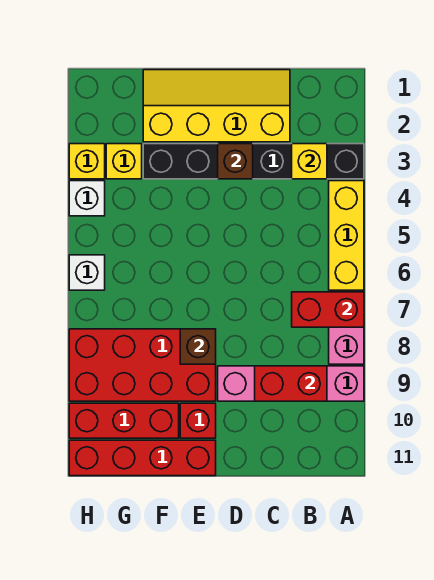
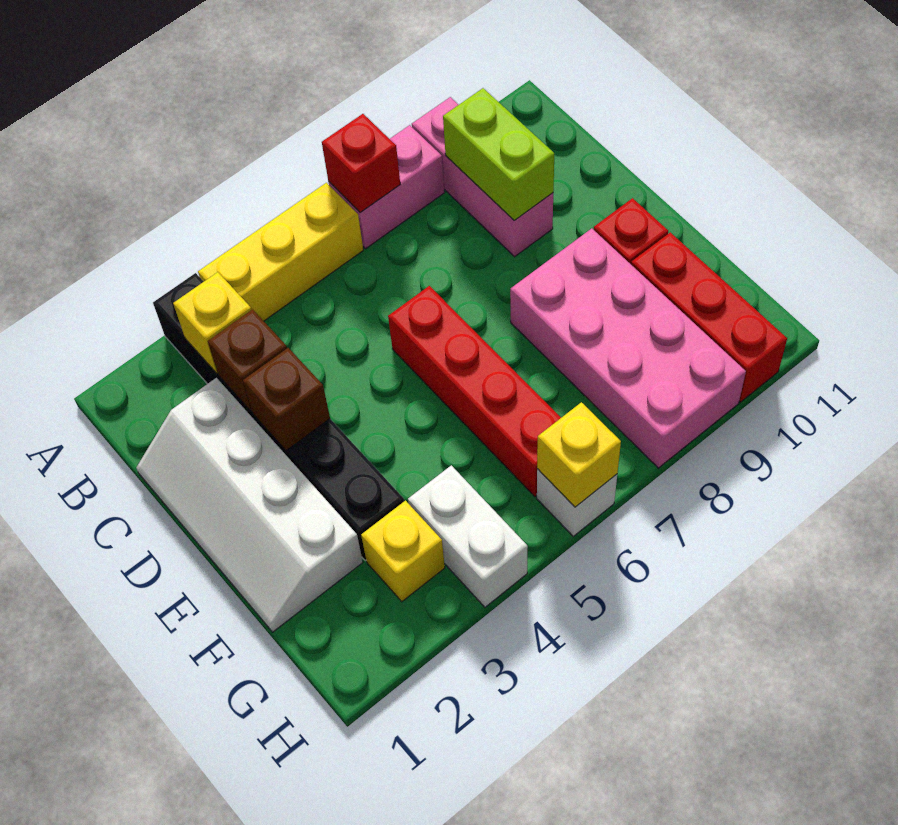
red 1x2 brick [292,292,364,327] -> red 1x1 brick [322,114,400,212]
pink 1x4 brick [218,366,364,401] -> pink 1x3 brick [412,97,553,257]
red 1x2 brick [255,366,327,401] -> lime 1x2 brick [443,88,554,220]
yellow 2x4 slope [143,70,290,142] -> white 2x4 slope [136,378,363,632]
red 2x4 brick [69,329,216,401] -> pink 2x4 brick [510,228,746,468]
brown 1x1 brick [180,329,216,364] -> brown 1x1 brick moved to [208,309,287,412]
red 1x4 brick [69,440,216,476] -> red 1x4 brick moved to [388,286,561,497]
yellow 1x1 brick [69,144,105,179] -> yellow 1x1 brick moved to [537,402,621,507]
white 1x1 brick [69,181,105,216] -> white 1x2 brick [408,465,528,607]

